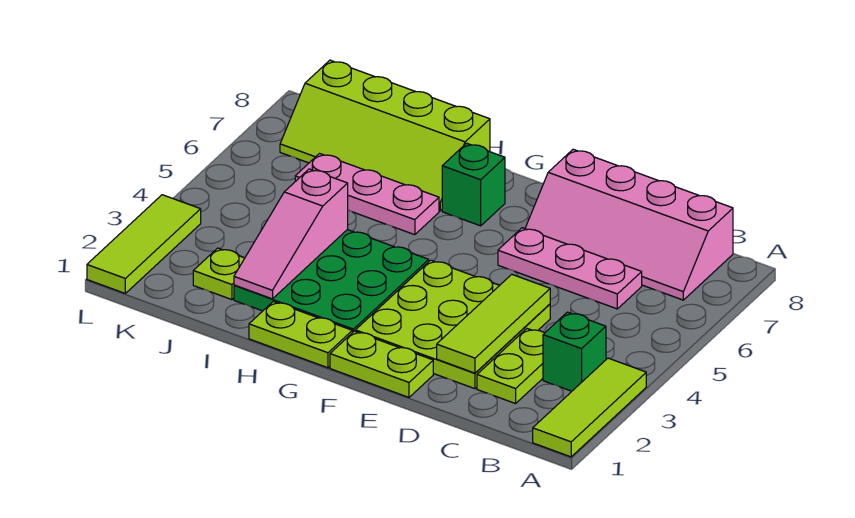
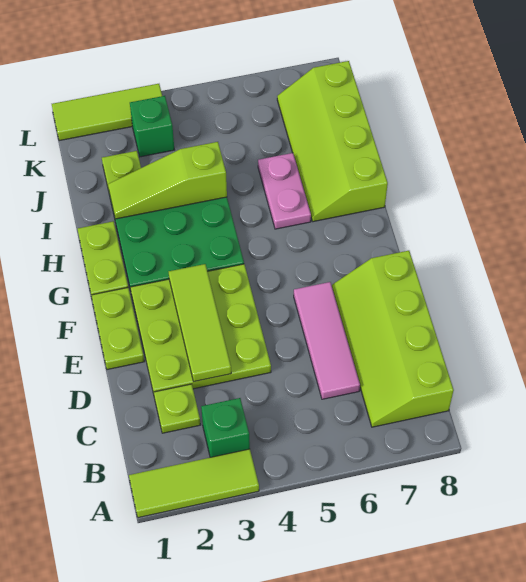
pink 2x4 slope [525,149,733,300] -> lime 2x4 slope [332,251,454,427]
lime 1x2 plate [477,329,544,404] -> lime 1x1 plate [154,384,200,433]
pink 1x3 plate [498,228,642,309] -> pink 1x3 tile [294,282,360,399]
lime 1x3 tile [437,274,550,373] -> lime 1x3 tile turned to [169,264,231,382]
green 1x1 brick [442,143,505,226] -> green 1x1 brick moved to [130,96,174,157]
pink 1x3 plate [295,154,439,235] -> pink 1x2 plate [258,153,311,229]
pink 1x3 slope [234,169,348,299] -> lime 1x3 slope [108,142,227,219]

